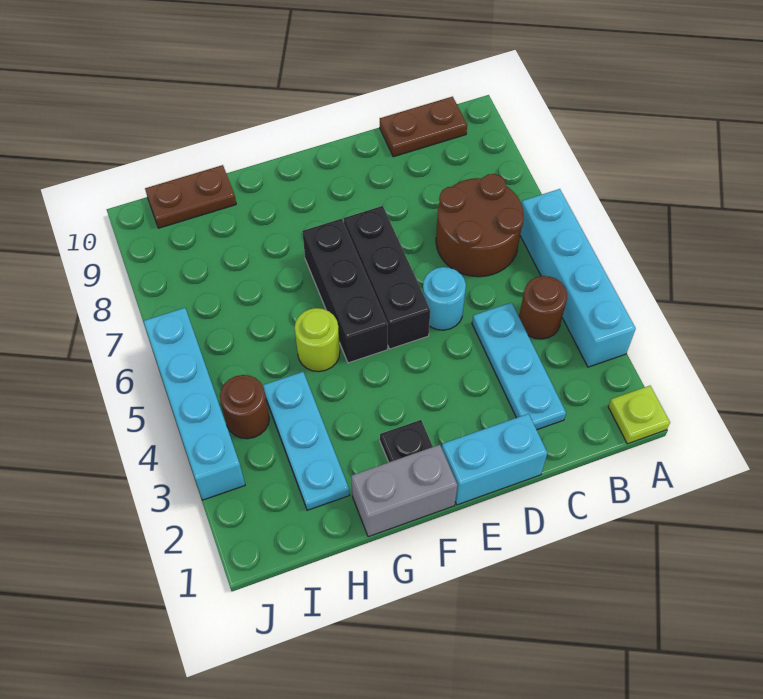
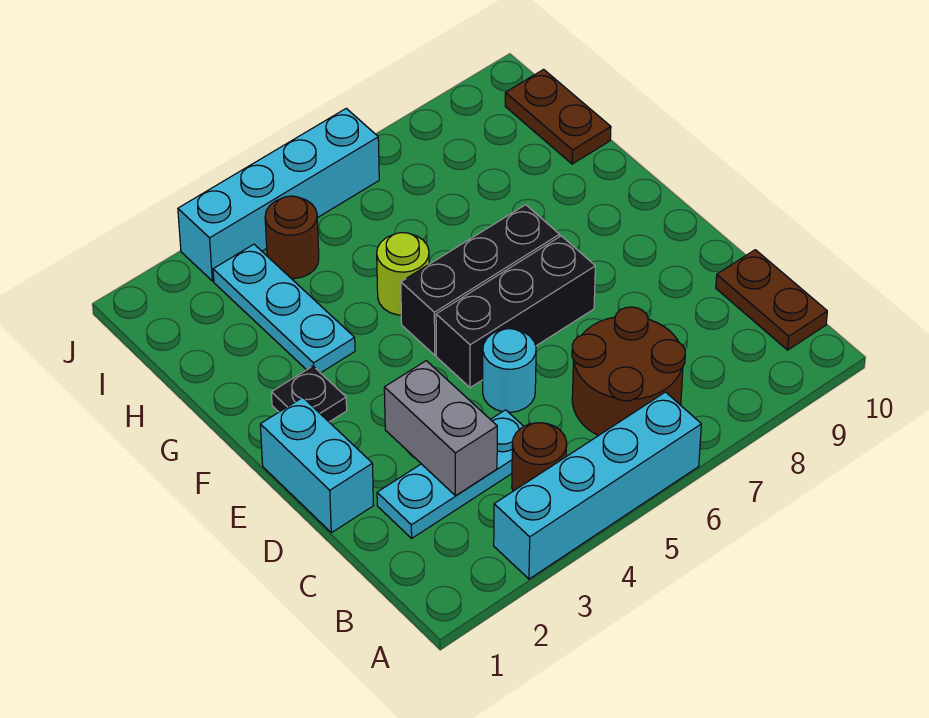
lime 1x1 plate [608,386,670,444] -> none
grey 1x2 brick [351,445,457,537] -> grey 1x2 brick moved to [384,361,497,496]
cyan 1x3 plate [262,372,349,510] -> cyan 1x3 plate turned to [213,244,355,373]

